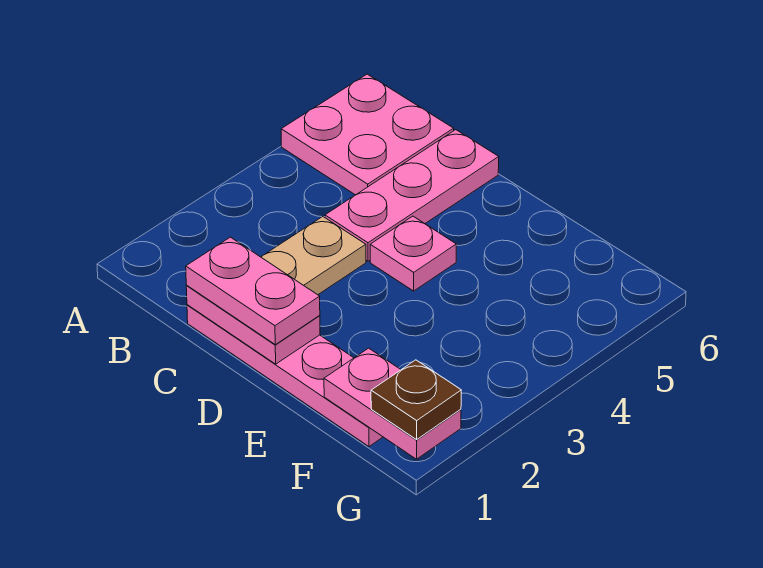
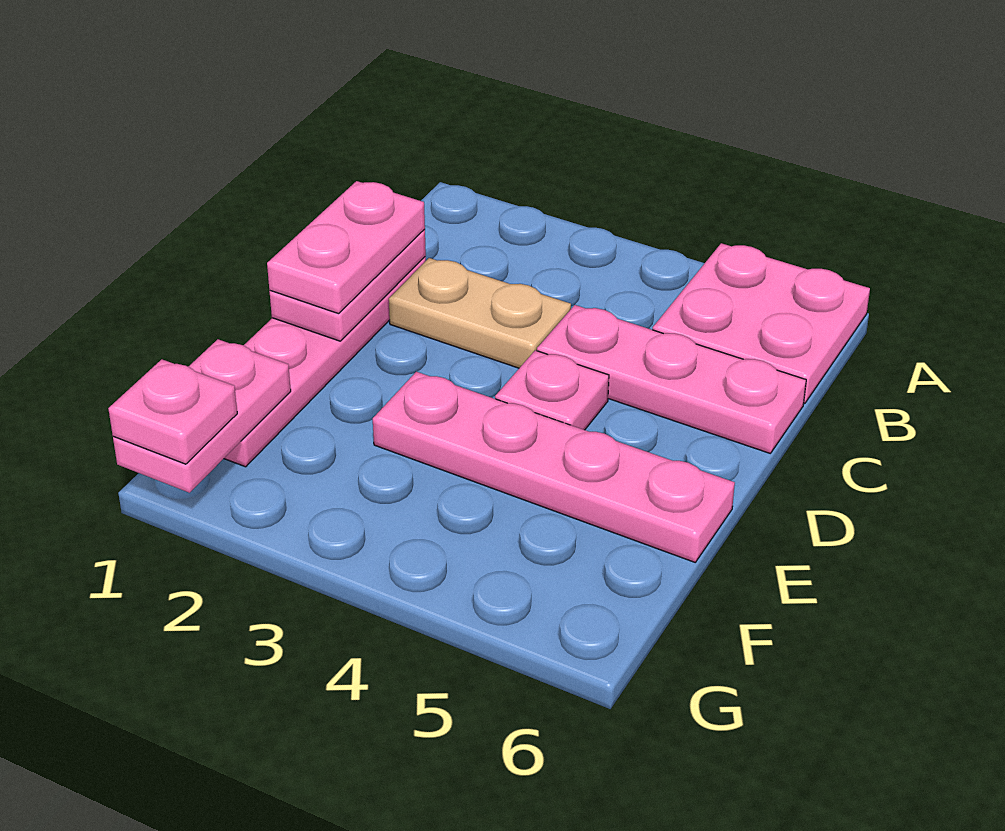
none -> pink 1x4 plate [373,372,735,562]
brown 1x1 plate [371,360,461,440] -> pink 1x1 plate [108,359,237,464]

